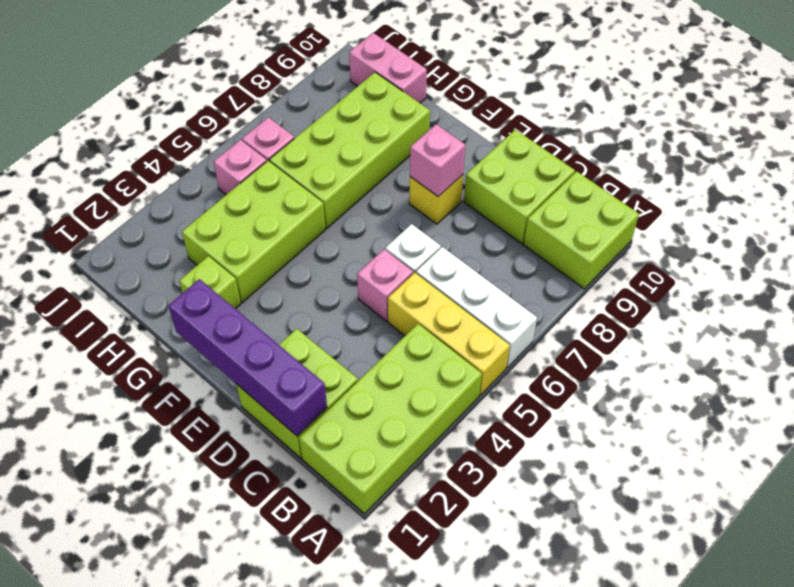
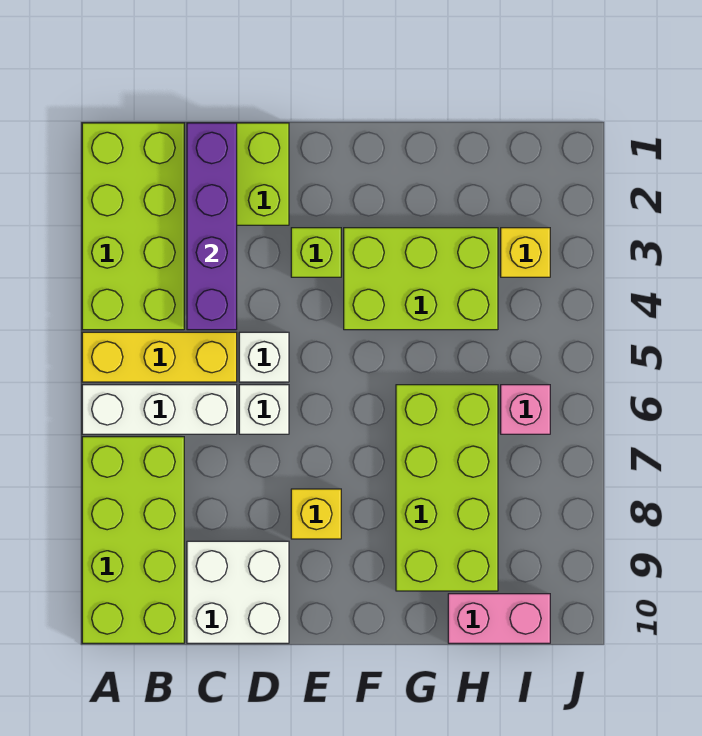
lime 2x2 brick [524,171,639,289] -> lime 2x4 brick [82,437,184,643]
purple 1x4 brick [168,279,327,436] -> purple 1x4 brick turned to [187,123,237,330]
lime 2x2 brick [464,130,575,244] -> white 2x2 brick [187,541,289,643]
pink 1x1 brick [357,249,413,321] -> white 1x1 brick [239,332,289,382]
pink 1x1 brick [410,124,465,197] -> none
lime 1x1 brick [179,256,241,309] -> lime 1x1 brick moved to [291,228,341,277]
lime 2x3 brick [182,161,326,302] -> lime 2x3 brick turned to [344,228,498,330]
none -> yellow 1x1 brick [501,228,550,277]
pink 1x1 brick [213,140,267,195] -> none

